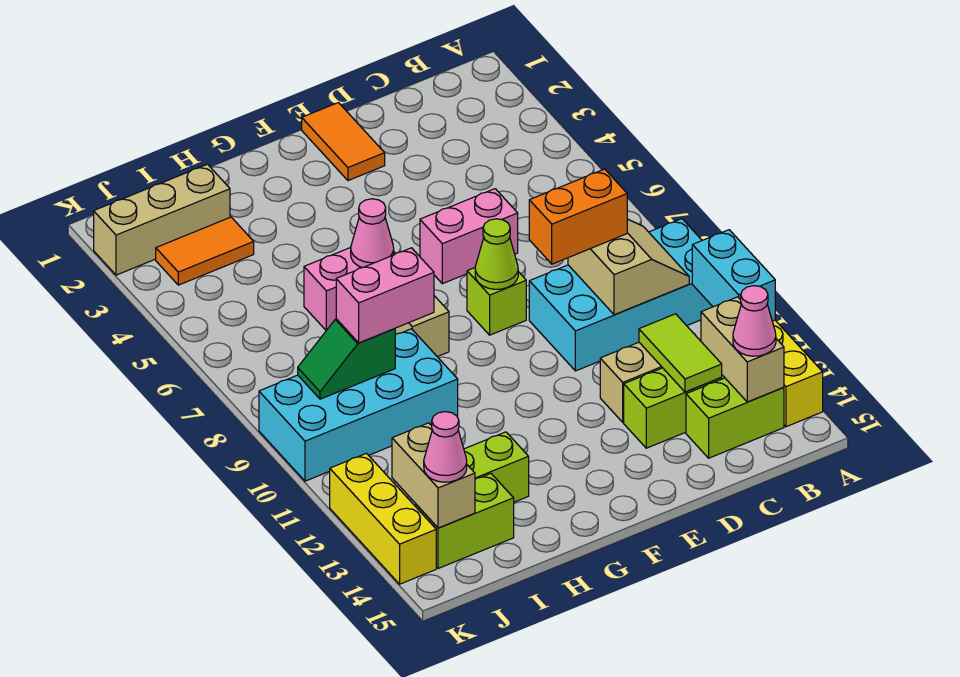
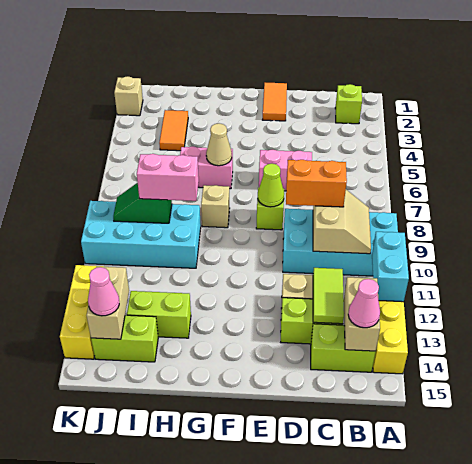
none -> lime 1x1 brick [335,84,362,124]
pink 1x1 cone [351,199,394,268] -> tan 1x1 cone [206,123,232,166]
tan 1x3 brick [94,164,230,275] -> tan 1x1 brick [114,76,143,116]
orange 1x2 tile [156,217,254,285] -> orange 1x2 tile turned to [159,110,188,151]

